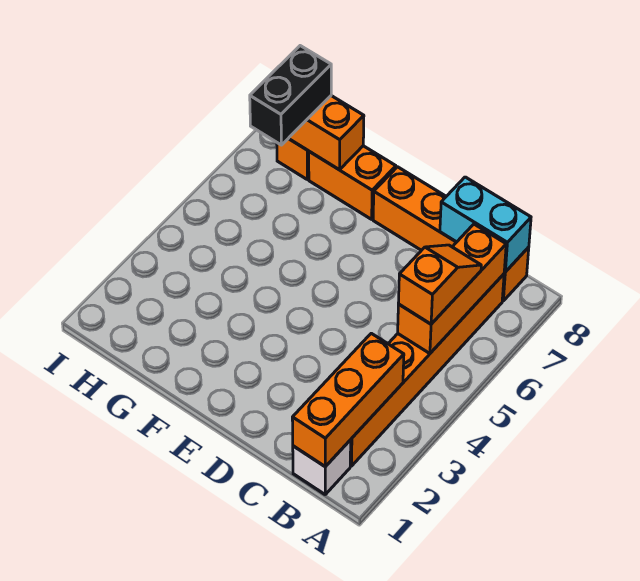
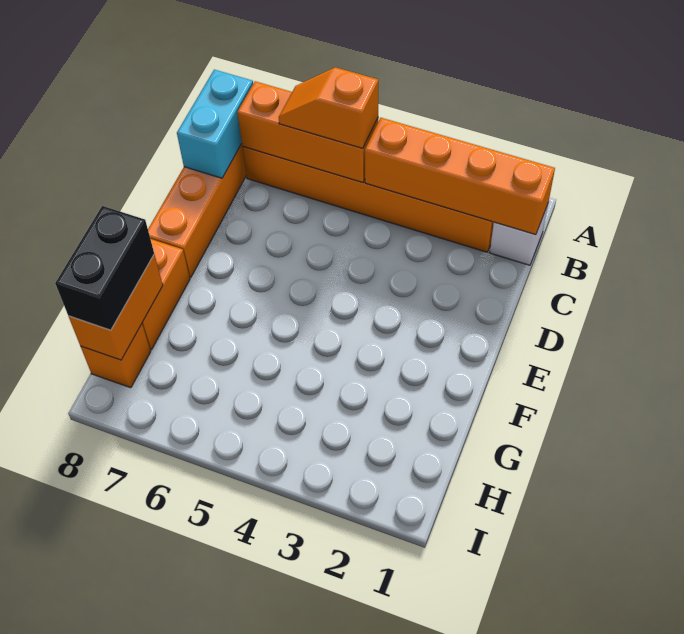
orange 1x3 brick [292,333,404,467] -> orange 1x4 brick [365,118,555,235]
black 1x2 brick [250,46,331,145] -> black 1x2 brick turned to [55,206,154,330]

